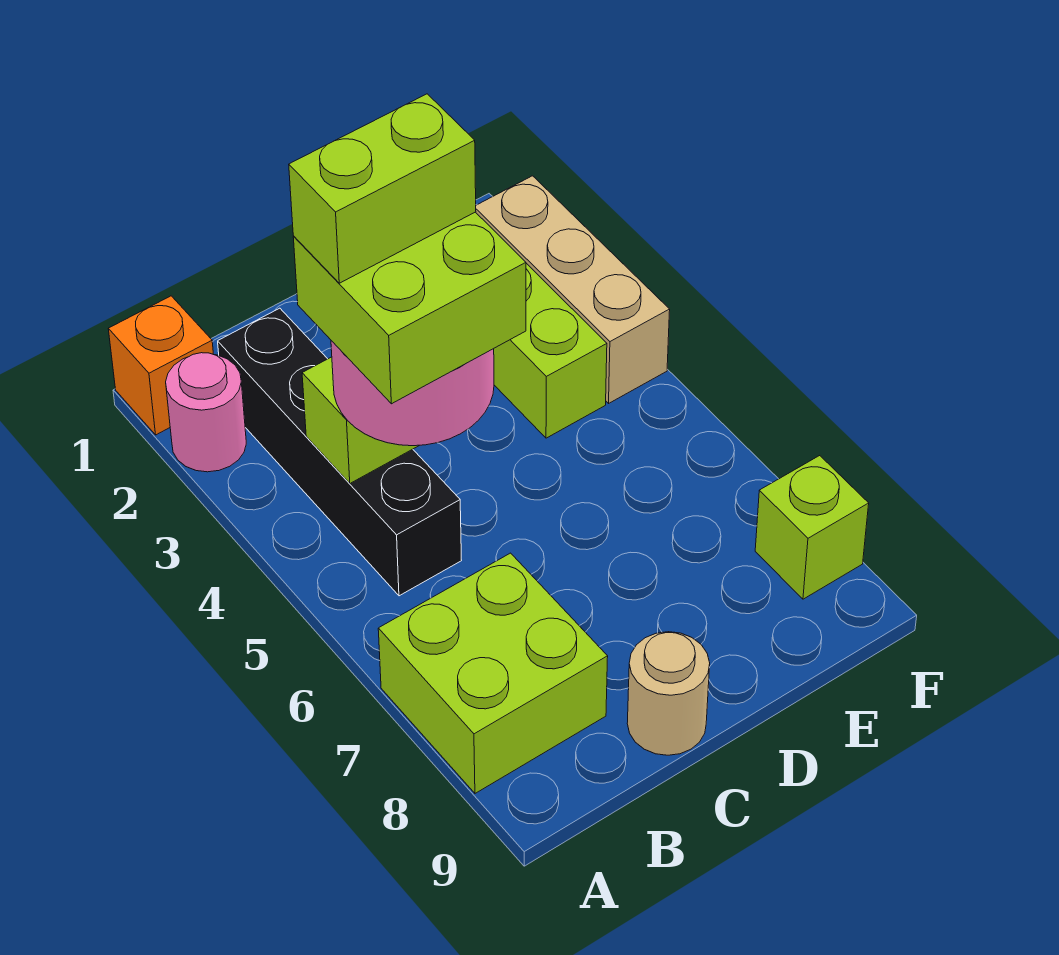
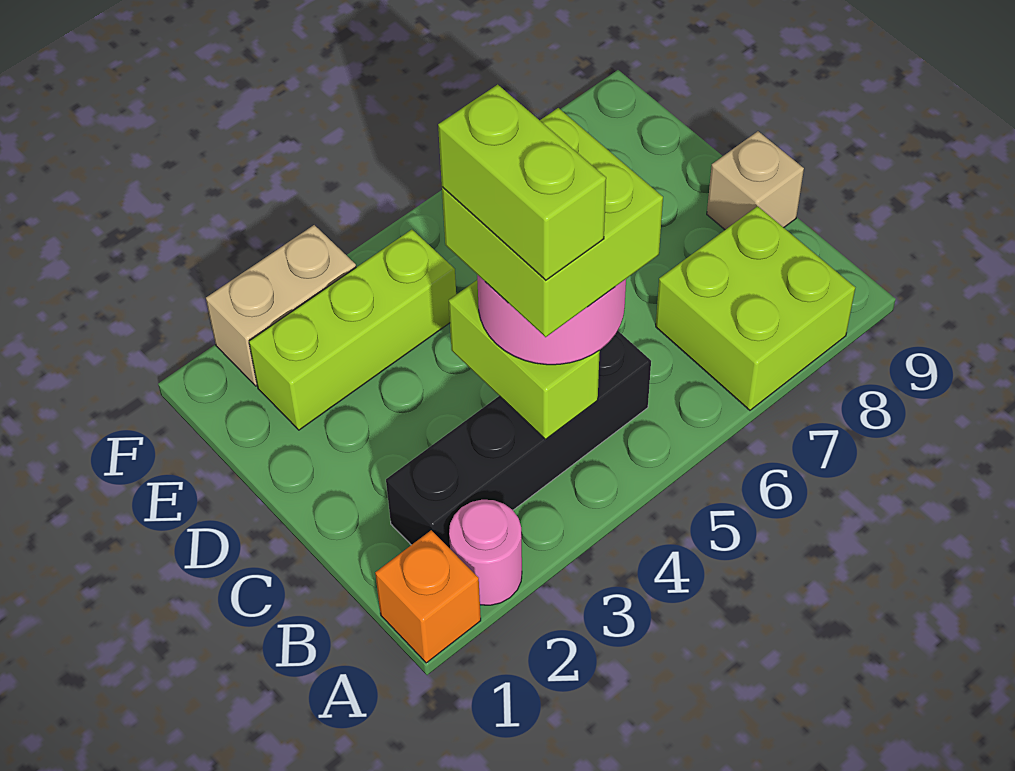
tan 1x1 round brick [627,632,710,755] -> tan 1x1 brick [707,131,804,230]
tan 1x3 brick [476,176,670,403] -> tan 1x2 brick [206,225,356,386]
lime 1x1 brick [755,456,869,599] -> none

